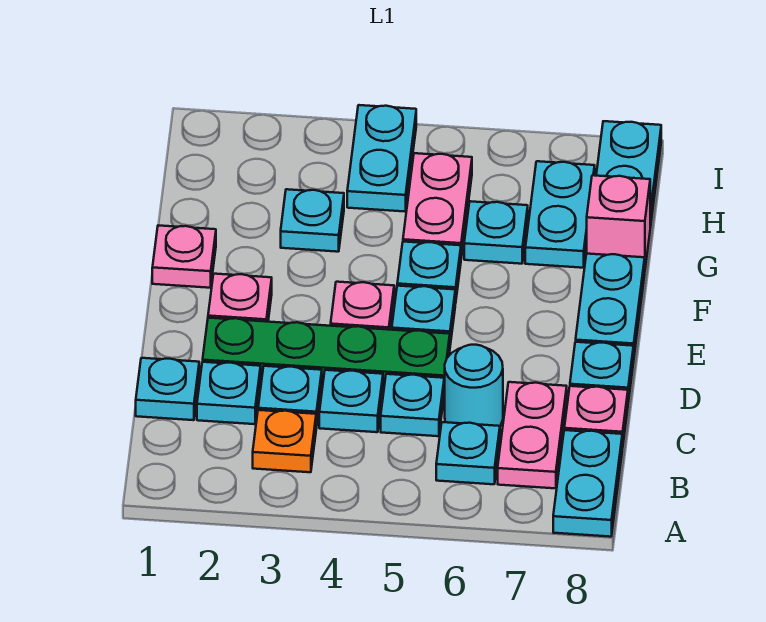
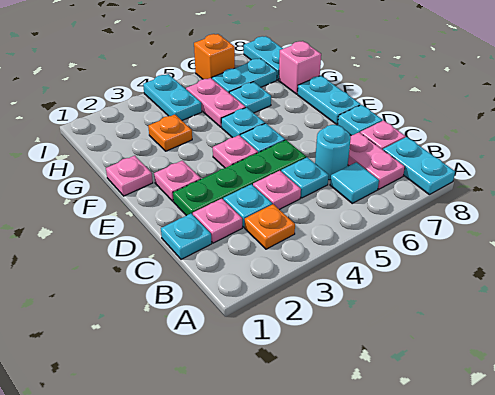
cyan 1x1 plate [436,422,500,484] -> cyan 1x1 tile [330,162,379,203]
cyan 1x1 plate [197,362,261,424] -> pink 1x1 plate [193,199,242,243]
cyan 1x1 plate [319,370,383,432] -> pink 1x1 plate [253,171,301,210]
cyan 1x1 plate [281,189,344,252] -> orange 1x1 plate [148,115,192,151]
cyan 1x2 plate [525,161,595,268] -> cyan 1x2 plate turned to [212,58,277,92]
none -> orange 1x1 brick [194,34,235,79]

